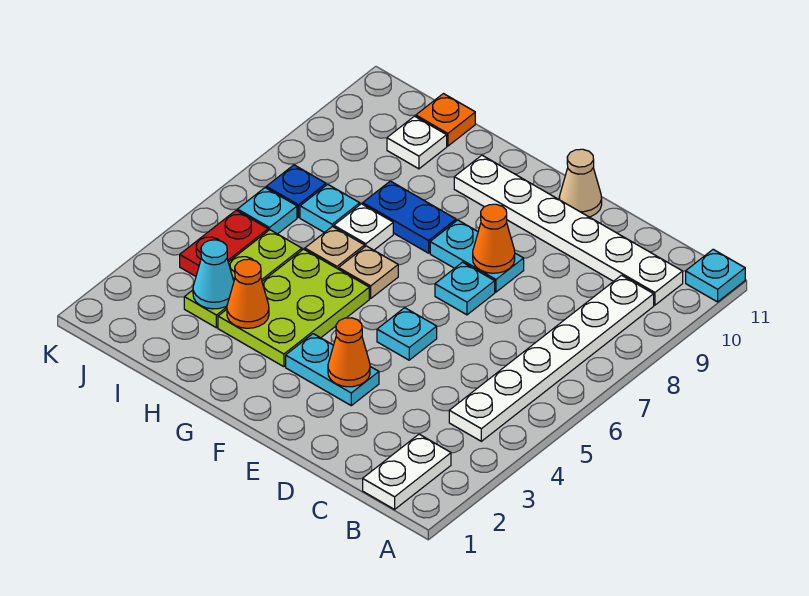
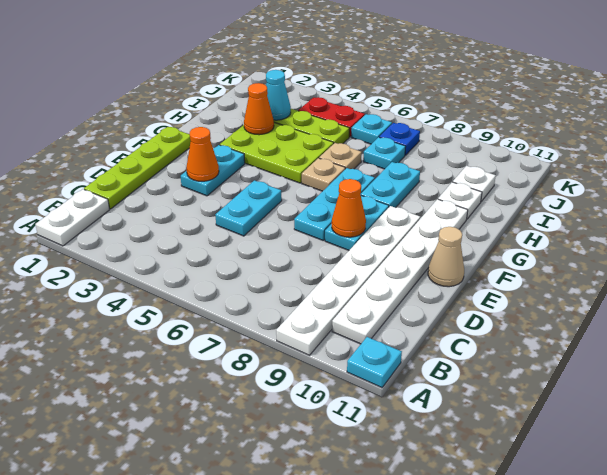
white 1x2 plate [363,434,451,509] -> white 1x2 plate turned to [35,189,109,246]
white 1x6 plate [449,275,654,441] -> white 1x6 plate turned to [276,206,420,355]
none -> lime 1x4 plate [84,127,191,209]
cyan 1x1 plate [377,308,437,360] -> cyan 1x2 plate [215,180,282,236]
cyan 1x1 plate [435,262,495,315] -> cyan 1x3 plate [294,168,375,240]
blue 1x2 plate [363,181,456,253] -> cyan 1x2 plate [361,162,420,208]
white 1x1 plate [334,204,393,250] -> white 1x1 plate moved to [438,182,482,219]
orange 1x1 plate [416,94,475,146] -> none

